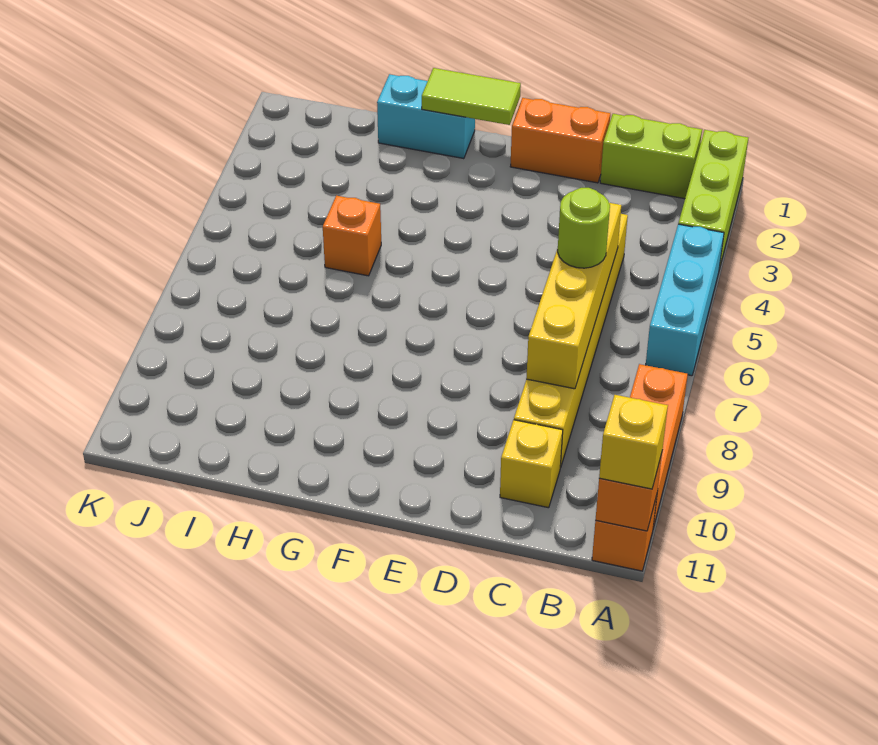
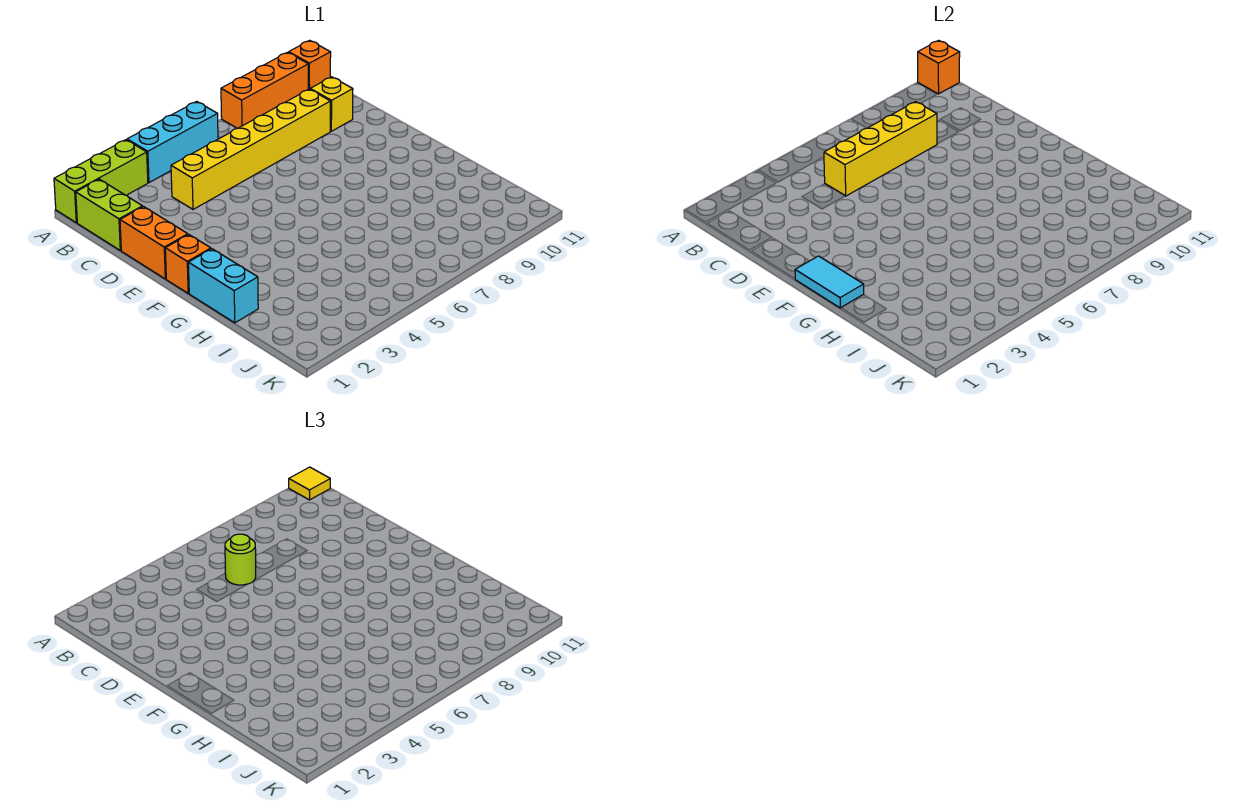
yellow 1x1 brick [599,395,668,489] -> yellow 1x1 tile [289,467,330,500]
lime 1x2 tile [422,68,521,125] -> cyan 1x2 tile [795,256,864,308]
orange 1x1 brick [323,196,381,276] -> orange 1x1 brick moved to [165,235,211,293]

